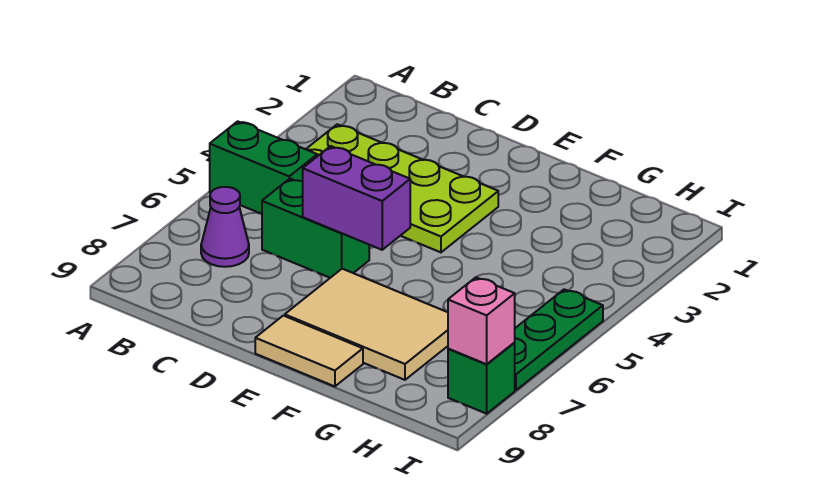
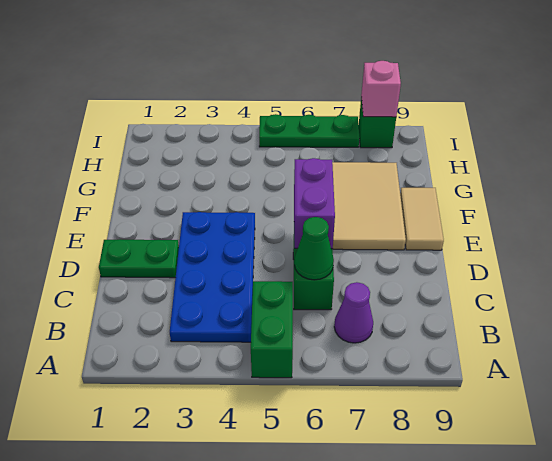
lime 2x4 plate [306,124,498,252] -> blue 2x4 plate [170,212,255,342]
none -> green 1x1 cone [294,217,334,280]
none -> green 1x2 plate [99,239,179,278]

